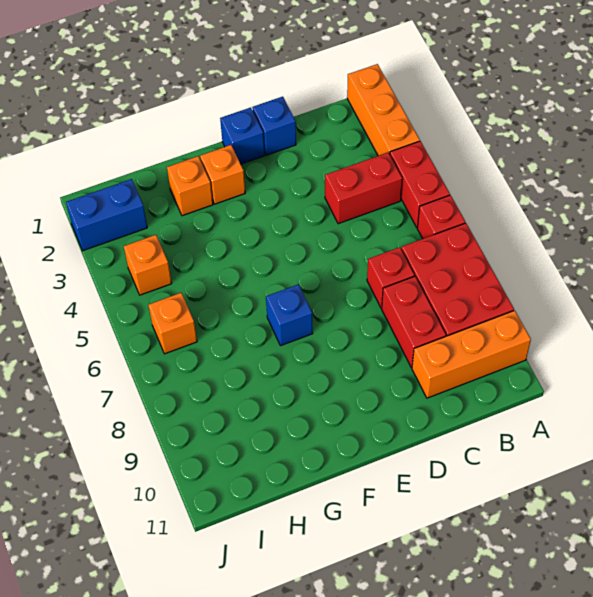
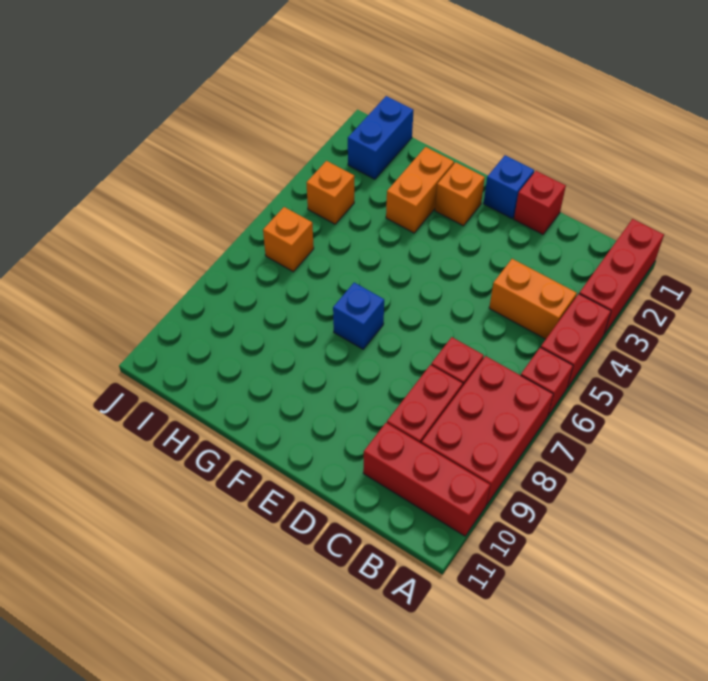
orange 1x3 brick [347,64,420,156] -> red 1x3 brick [579,219,664,334]
orange 1x3 brick [412,310,531,398] -> red 1x3 brick [363,423,490,536]
red 1x2 brick [325,153,402,224] -> orange 1x2 brick [489,259,577,339]
blue 1x1 brick [252,97,296,155] -> red 1x1 brick [514,171,566,234]
orange 1x1 brick [167,156,213,216] -> orange 1x2 brick [386,147,454,233]
blue 1x2 brick [66,179,147,251] -> blue 1x2 brick turned to [348,96,414,179]

